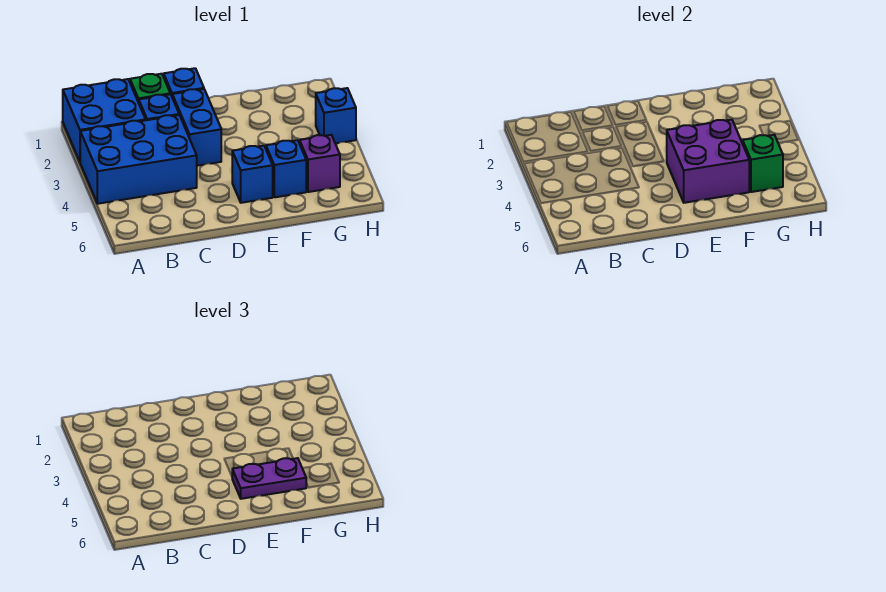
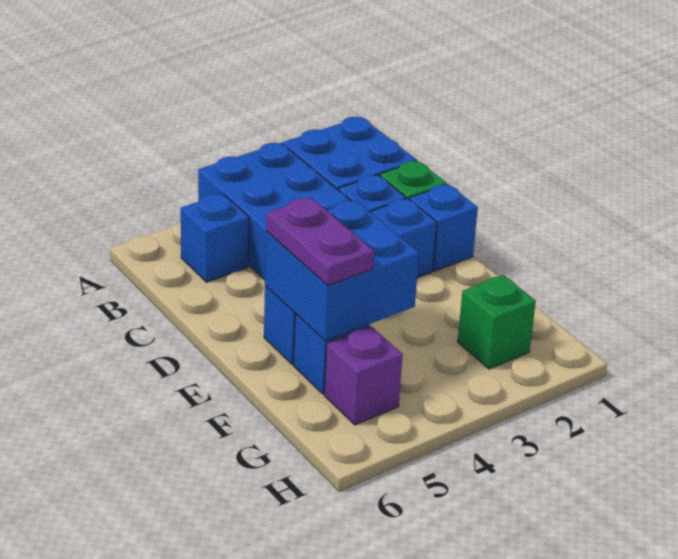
purple 2x2 brick [667,120,749,203] -> blue 2x2 brick [265,200,419,341]
green 1x1 brick [743,135,783,192] -> green 1x1 brick moved to [458,275,536,369]
blue 1x1 brick [316,88,356,144] -> blue 1x1 brick moved to [181,194,249,282]

